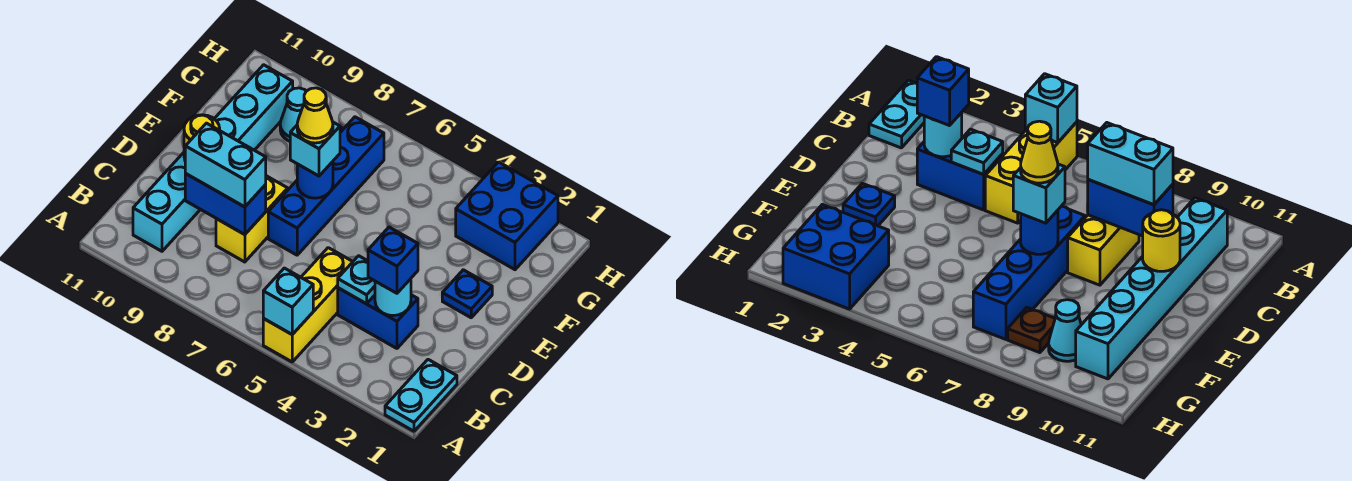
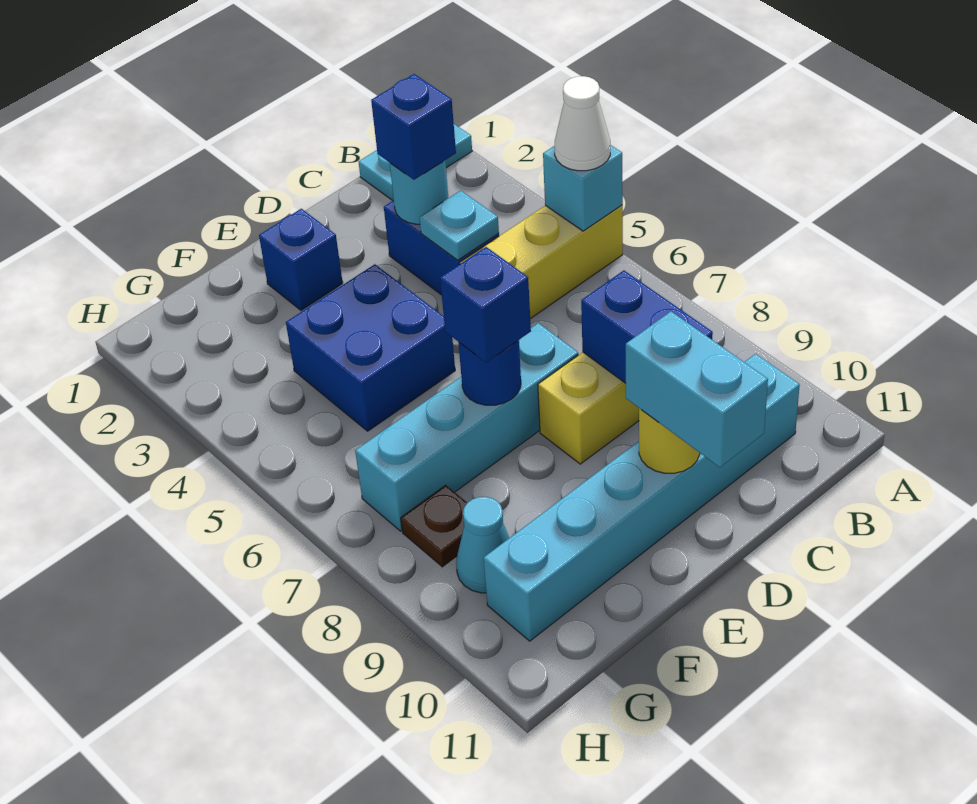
none -> white 1x1 cone [554,76,610,171]
cyan 1x2 brick [185,123,266,207] -> cyan 1x2 brick moved to [626,311,768,467]
blue 1x4 brick [268,117,384,255] -> cyan 1x4 brick [355,323,578,531]
blue 1x1 plate [442,270,492,318] -> blue 1x1 brick [259,209,343,310]
cyan 1x1 brick [290,122,340,176] -> blue 1x1 brick [440,247,531,362]
yellow 1x1 cone [297,88,333,143] -> none
blue 2x2 brick [456,162,558,270] -> blue 2x2 brick moved to [286,264,455,431]

